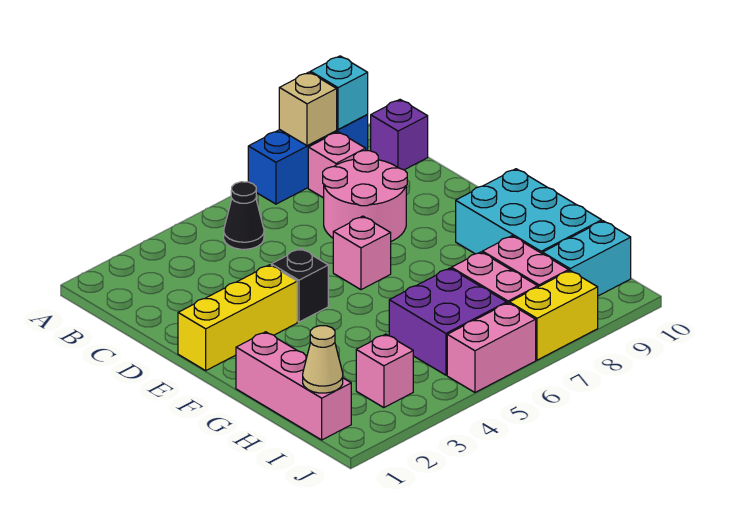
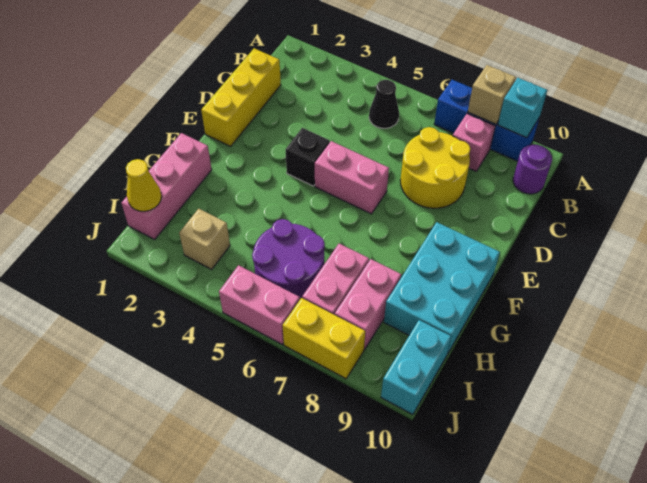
purple 1x1 brick [371,100,428,170] -> purple 1x1 round brick [513,144,552,194]
pink 2x2 round brick [323,151,407,241] -> yellow 2x2 round brick [400,127,471,208]
yellow 1x3 brick [178,265,297,370] -> yellow 1x3 brick turned to [201,48,281,146]
pink 1x1 brick [333,216,391,290] -> pink 1x2 brick [315,141,389,214]
purple 2x2 brick [389,268,507,375] -> purple 2x2 round brick [252,219,325,299]
tan 1x1 cone [303,326,343,393] -> yellow 1x1 cone [126,159,162,211]
pink 1x1 brick [356,334,413,408] -> tan 1x1 brick [179,209,230,269]
cyan 1x2 brick [543,221,631,296] -> cyan 1x2 brick turned to [381,320,451,415]

